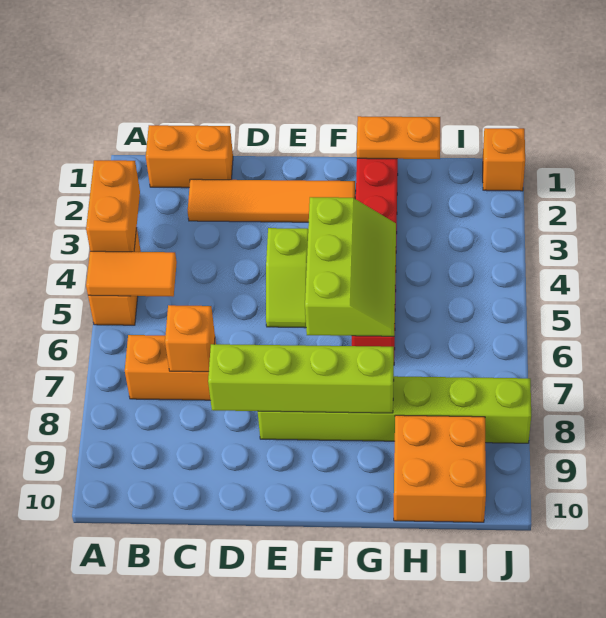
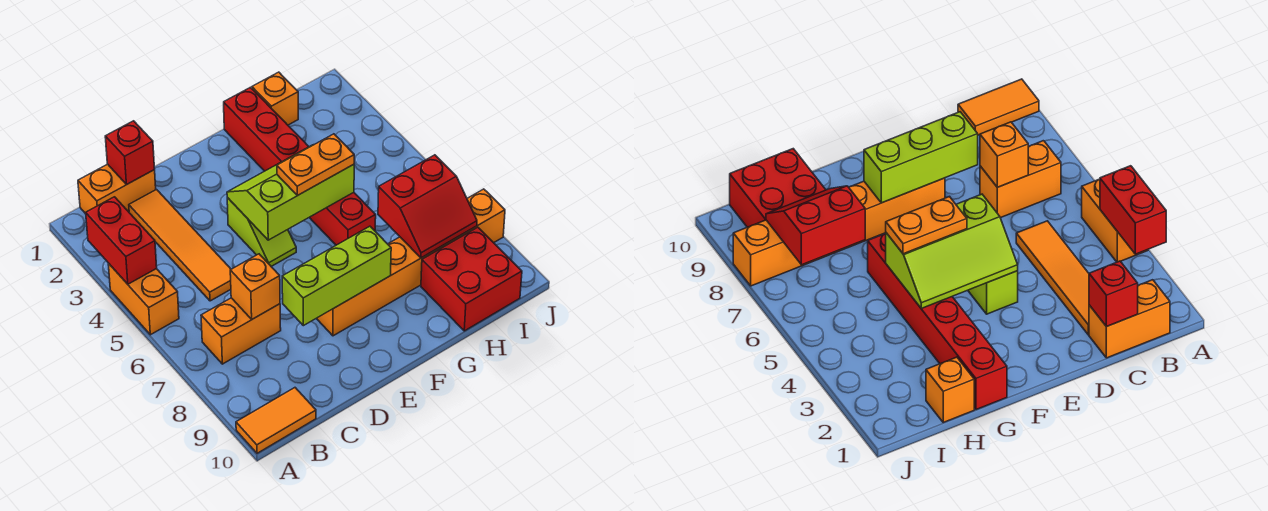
orange 1x2 brick [86,160,140,252] -> red 1x2 brick [86,197,157,284]
orange 1x2 tile [86,251,177,297] -> orange 1x2 tile moved to [236,388,316,453]
none -> red 1x1 brick [105,121,155,184]
orange 1x4 tile [188,179,356,222] -> orange 1x4 tile turned to [129,190,231,301]
lime 1x4 brick [208,344,394,413] -> lime 1x3 brick [282,226,391,326]
lime 1x6 brick [258,376,531,443] -> orange 1x6 brick [316,189,505,336]
lime 2x3 slope [305,197,396,336] -> lime 2x3 slope turned to [227,145,354,240]
orange 1x2 plate [357,116,440,159] -> orange 1x2 plate moved to [277,134,354,195]
none -> red 2x2 slope [378,155,477,258]
orange 2x2 brick [394,415,486,522] -> red 2x2 brick [421,227,522,331]
orange 1x1 brick [483,128,525,191] -> orange 1x1 brick moved to [252,72,298,125]

